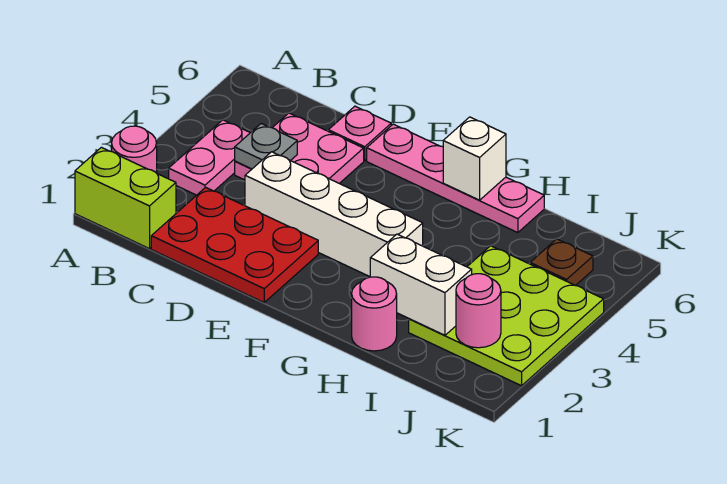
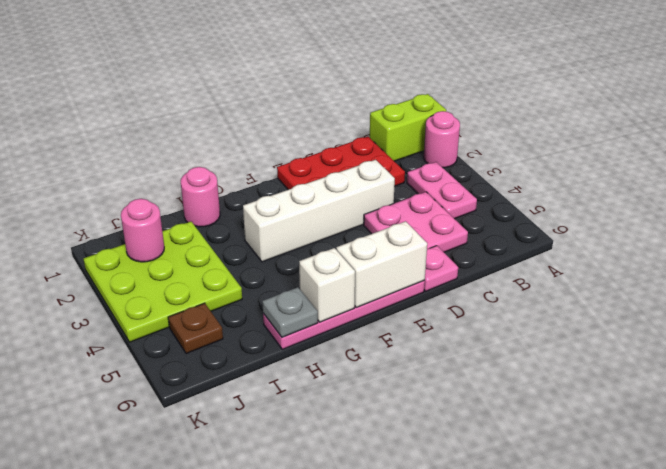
grey 1x1 plate [235,124,297,169] -> grey 1x1 plate moved to [262,287,318,337]
white 1x2 brick [370,234,472,335] -> white 1x2 brick moved to [336,221,427,308]

